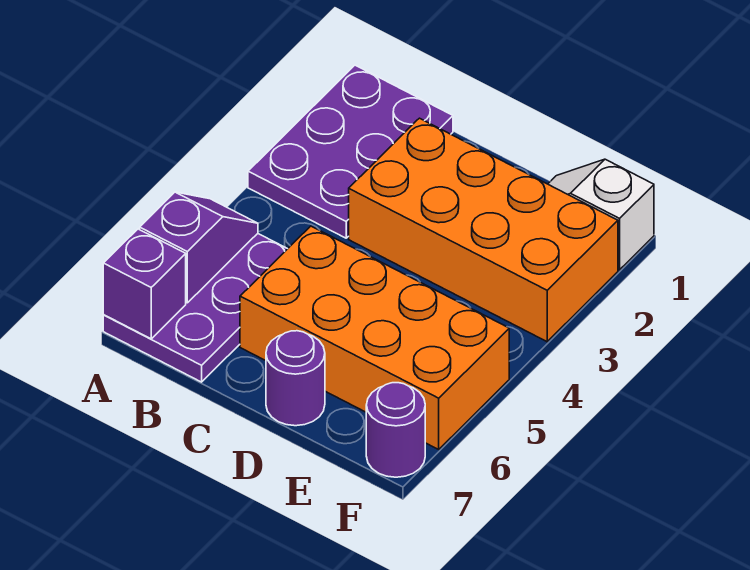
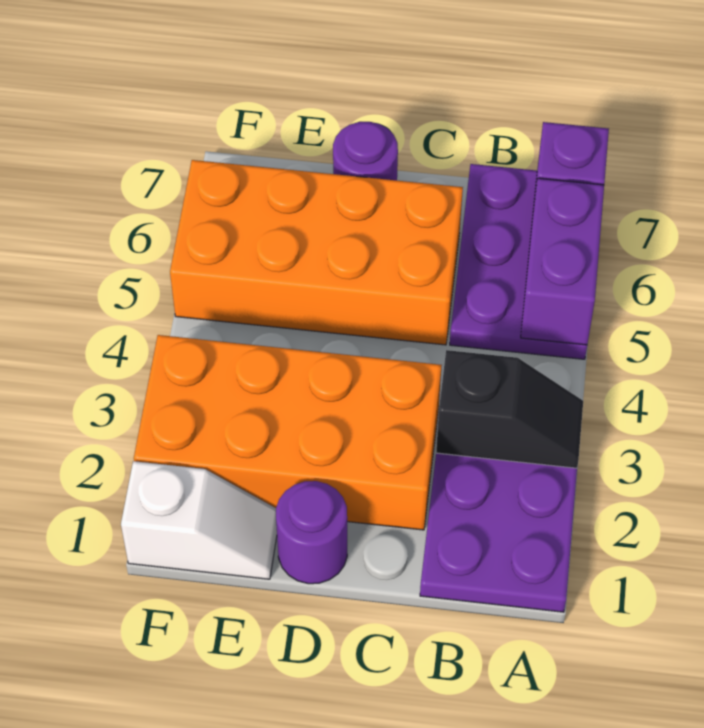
none -> black 1x2 slope [436,350,583,468]
purple 1x2 slope [140,192,258,303] -> purple 1x2 brick [521,178,604,345]
purple 1x1 round brick [366,383,425,477] -> purple 1x1 round brick moved to [276,481,347,584]

